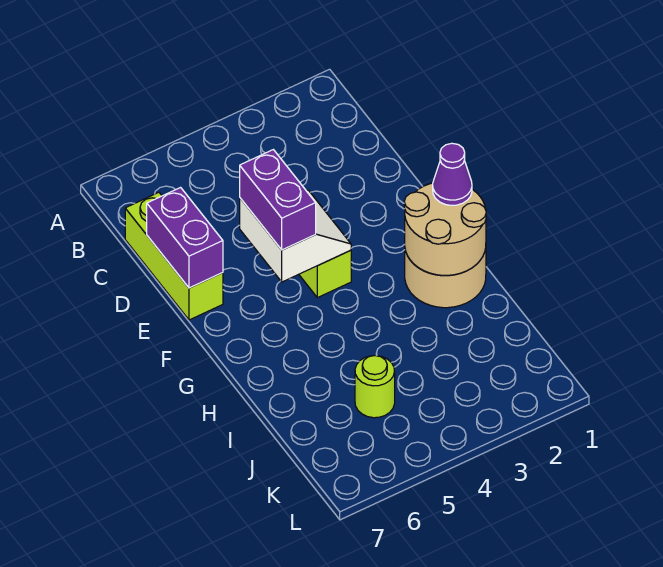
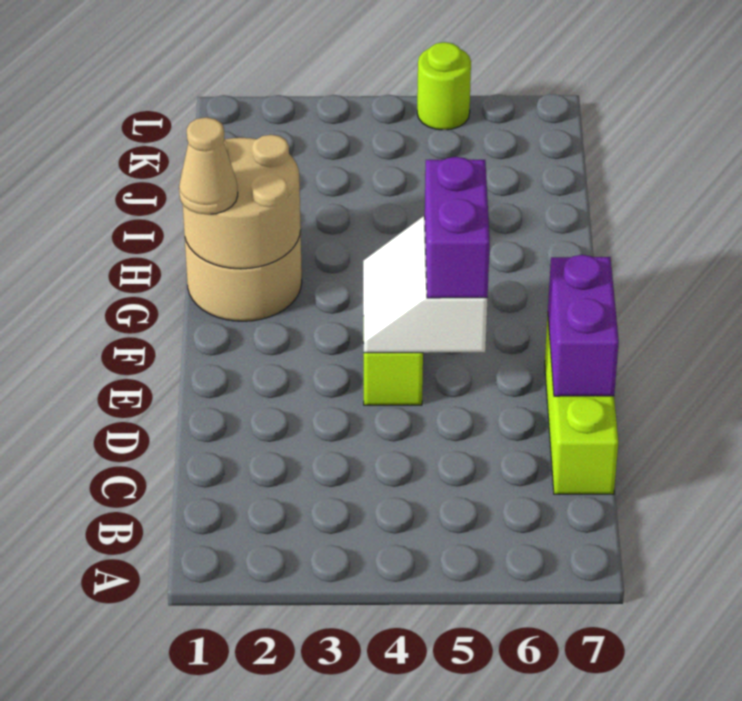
purple 1x1 cone [433,143,472,205] -> tan 1x1 cone [179,117,238,214]
lime 1x1 round brick [355,356,395,418] -> lime 1x1 round brick moved to [417,42,471,130]

